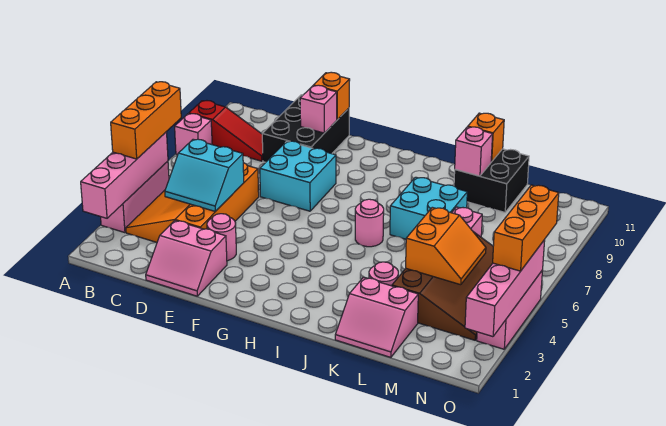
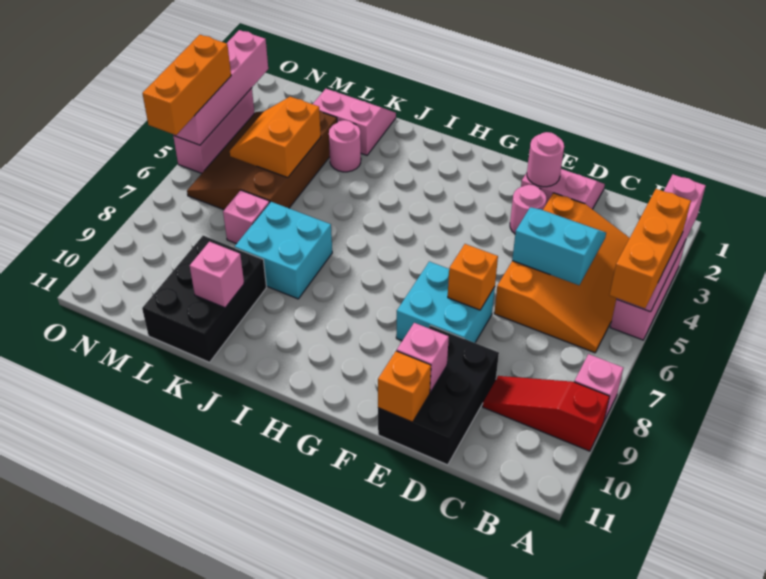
pink 1x1 round brick [355,199,384,247] -> pink 1x1 round brick moved to [527,132,564,187]
black 2x2 brick [454,149,529,212] -> black 2x3 brick [142,236,267,362]
orange 1x1 brick [468,113,504,162] -> orange 1x1 brick moved to [448,244,498,310]

